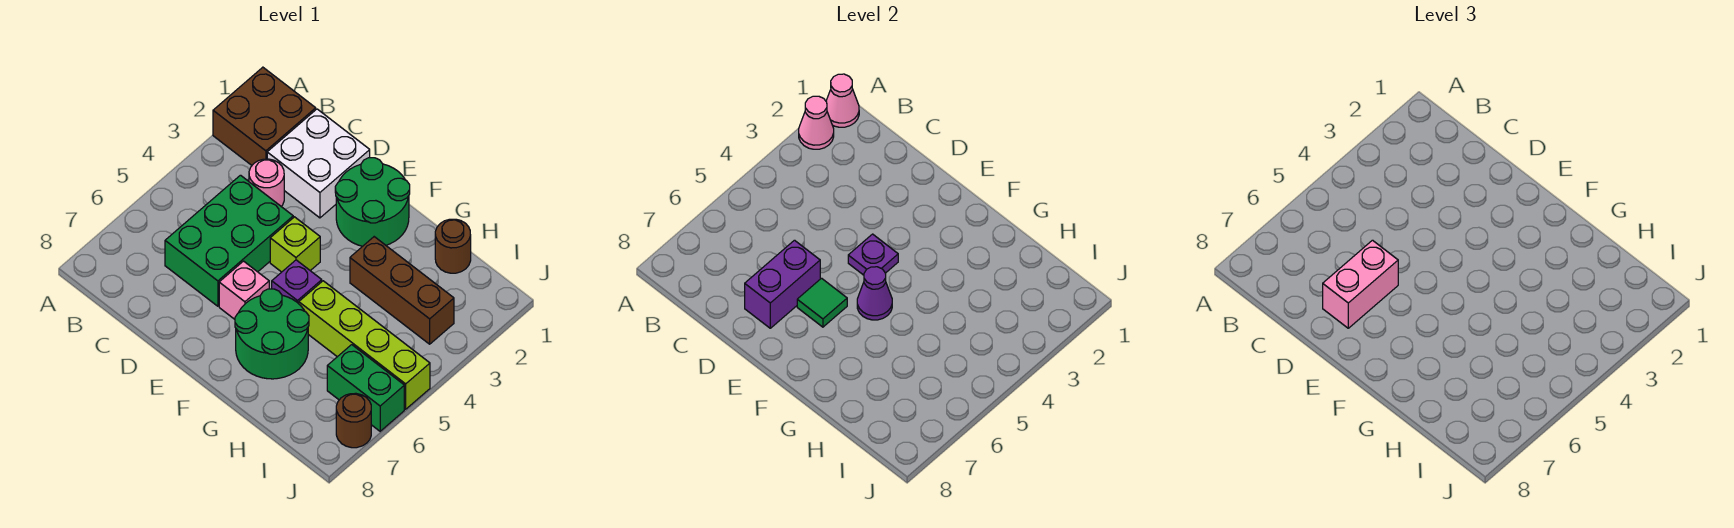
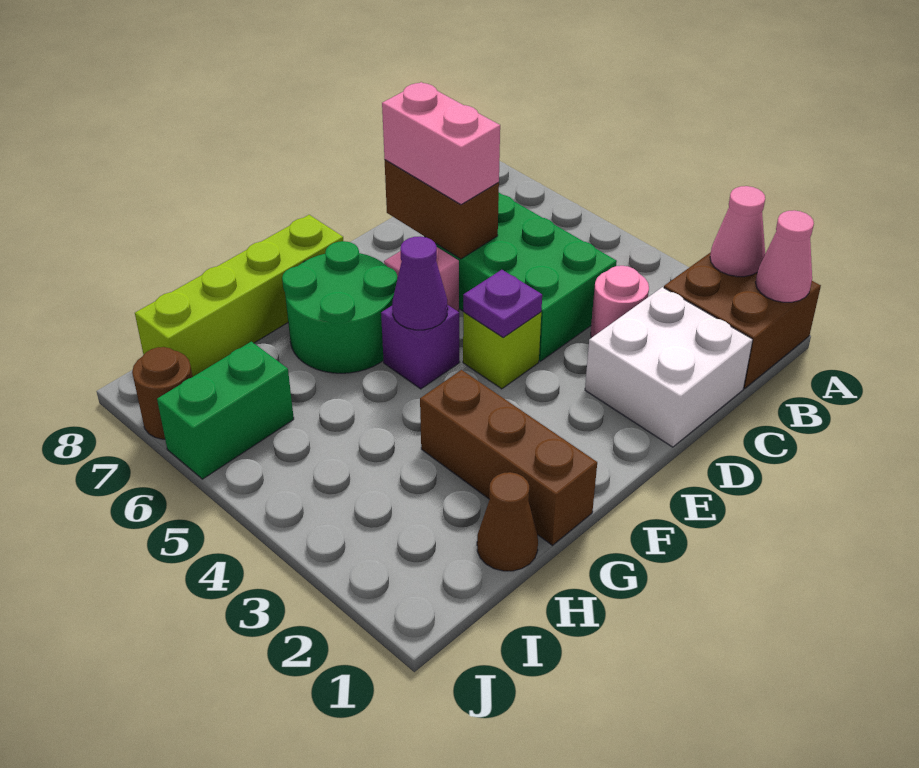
purple 1x2 brick [745,240,820,328] -> brown 1x2 brick [385,160,499,259]
green 2x2 round brick [335,158,410,246] -> none
green 1x1 tile [797,278,847,327] -> none
brown 1x3 brick [350,237,454,344] -> brown 1x3 brick turned to [420,370,597,545]
lime 1x4 brick [299,281,430,409] -> lime 1x4 brick moved to [135,215,343,377]
brown 1x1 round brick [435,219,471,273] -> brown 1x1 cone [477,472,538,571]

